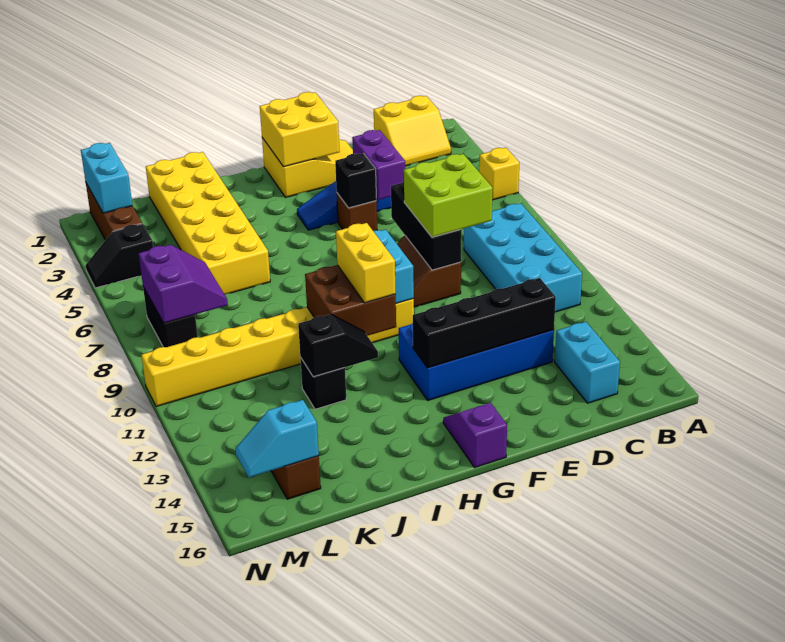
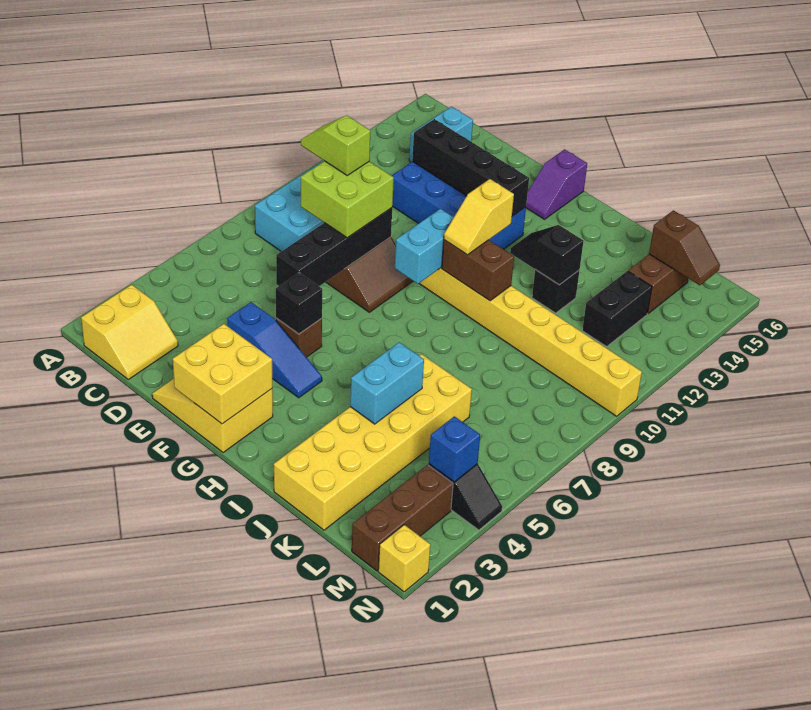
yellow 1x1 brick [479,148,519,200] -> yellow 1x1 brick moved to [378,525,430,592]
yellow 2x2 slope [374,96,451,166] -> yellow 2x2 slope turned to [81,285,178,379]
none -> lime 1x2 slope [301,115,370,175]
purple 1x2 brick [352,130,405,200] -> none
black 1x3 brick [391,181,461,270] -> black 1x4 brick [276,208,392,286]
brown 2x2 brick [305,265,396,336] -> brown 1x2 brick [442,240,514,301]
yellow 1x2 brick [336,223,396,303] -> yellow 1x2 slope [444,179,514,255]
purple 2x2 slope [139,245,228,323] -> none
cyan 1x2 slope [235,400,319,477] -> brown 1x2 slope [649,210,720,285]
cyan 1x2 brick [81,143,132,213] -> cyan 1x2 brick moved to [350,342,424,424]
none -> blue 1x1 brick [429,416,480,482]
black 1x2 brick [143,287,198,347] -> black 1x2 brick moved to [582,271,652,347]

